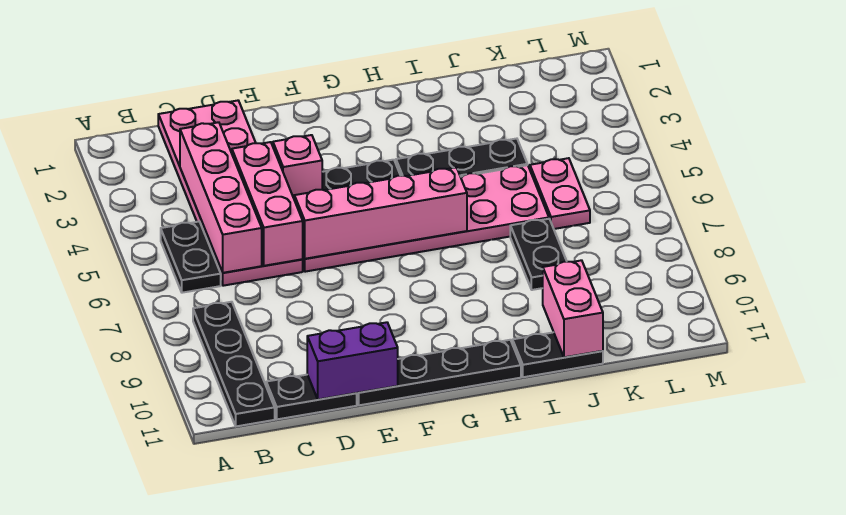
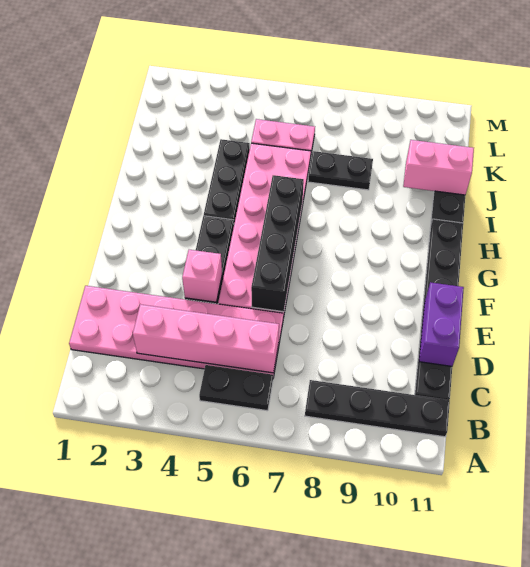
pink 1x3 brick [232,142,303,266] -> none
pink 1x4 brick [294,167,467,259] -> black 1x4 brick [251,175,304,312]

